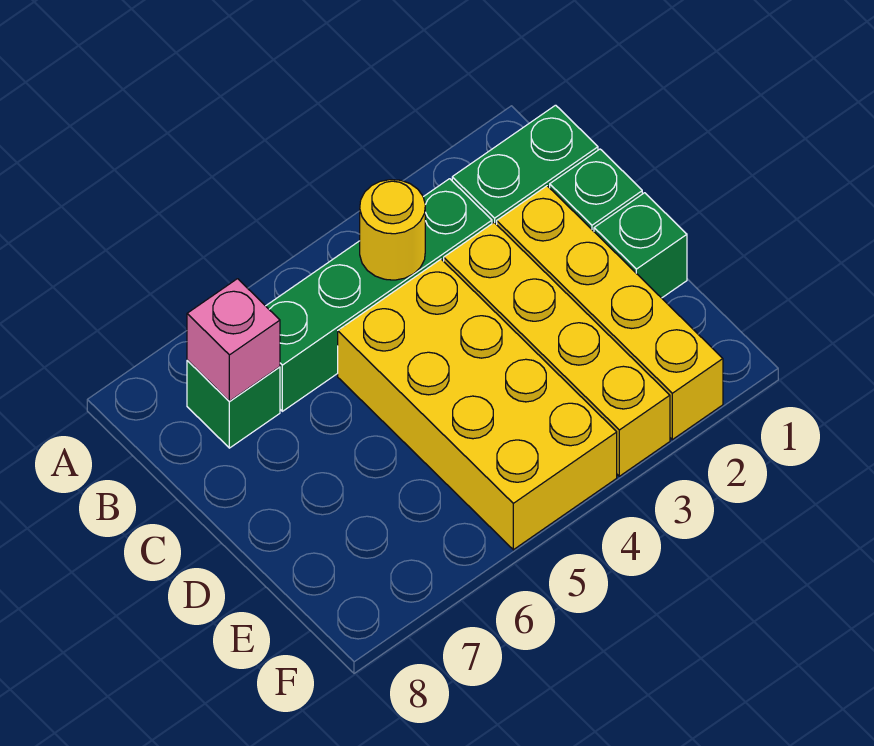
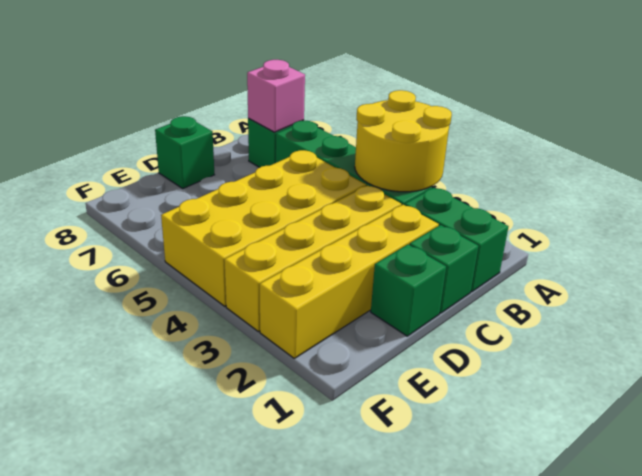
yellow 1x1 round brick [360,180,425,280] -> yellow 2x2 round brick [355,90,452,192]
none -> green 1x1 brick [155,116,214,188]

